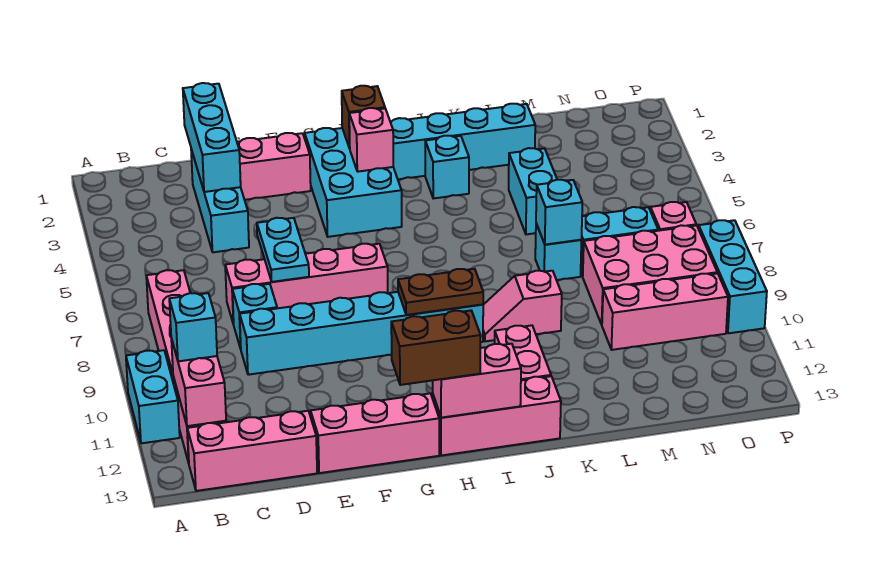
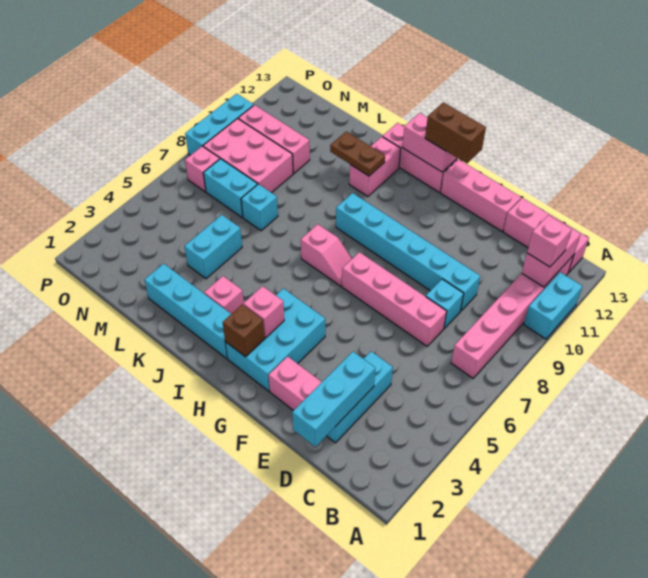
cyan 1x1 brick [169,293,217,361] -> pink 1x1 brick [527,215,572,267]
cyan 1x2 plate [257,218,309,282] -> none
brown 1x2 plate [398,269,483,315] -> brown 1x2 plate moved to [330,131,385,176]
cyan 1x1 brick [425,136,469,198] -> pink 1x1 brick [204,276,244,314]
pink 1x2 slope [483,271,562,341] -> pink 1x2 slope moved to [301,224,352,286]
cyan 1x1 brick [536,180,582,245] -> none

